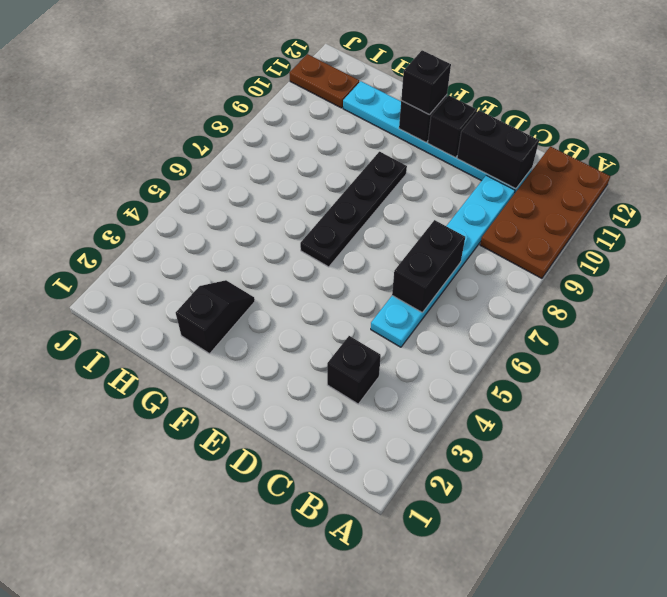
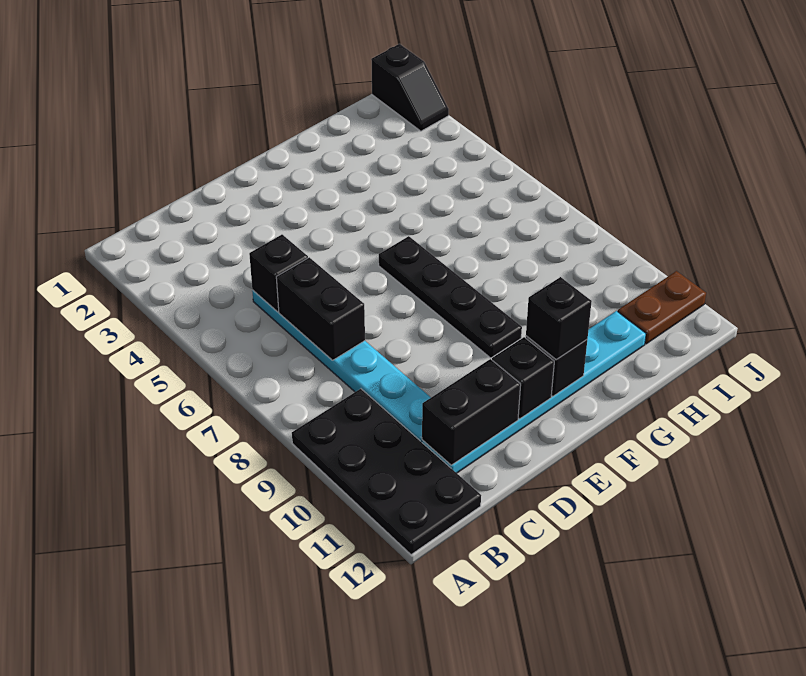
brown 2x4 plate [480,146,610,278] -> black 2x4 plate [292,389,481,555]
black 1x1 brick [327,336,381,404] -> black 1x1 brick moved to [249,235,308,312]
black 1x2 slope [176,280,255,354] -> black 1x2 slope moved to [371,44,449,131]

